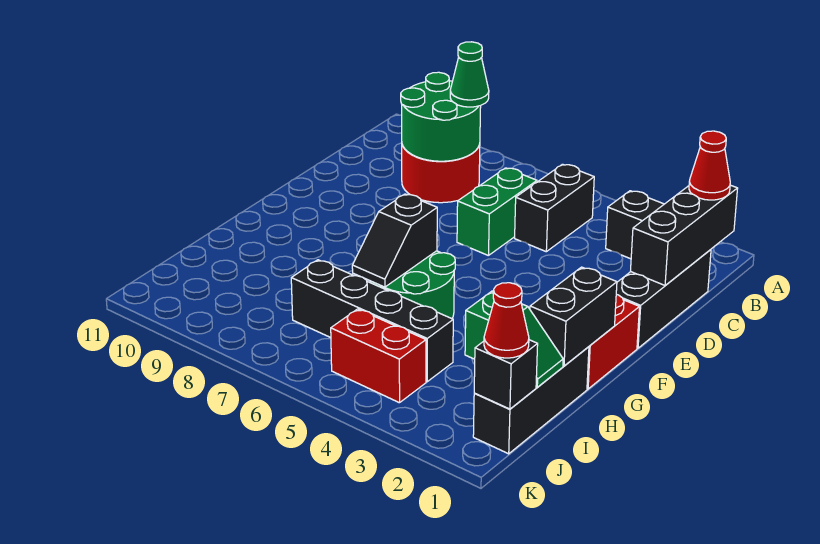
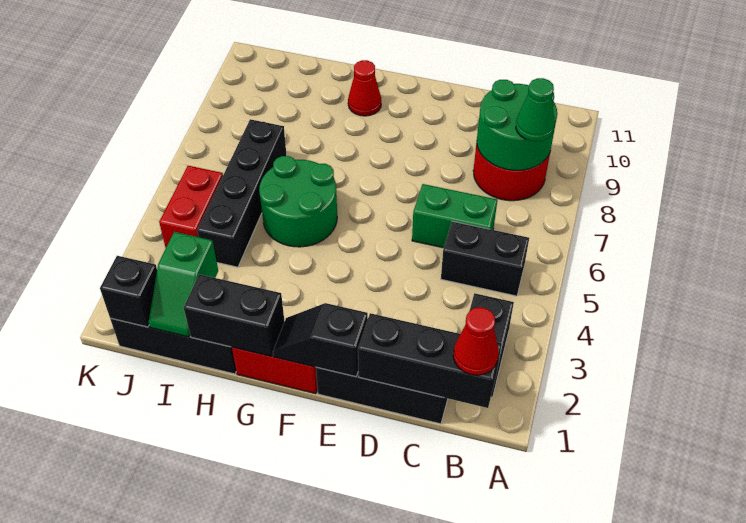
black 1x2 slope [352,194,437,287] -> black 1x2 slope moved to [273,303,368,377]
red 1x1 cone [484,283,529,358] -> red 1x1 cone moved to [348,60,381,116]

